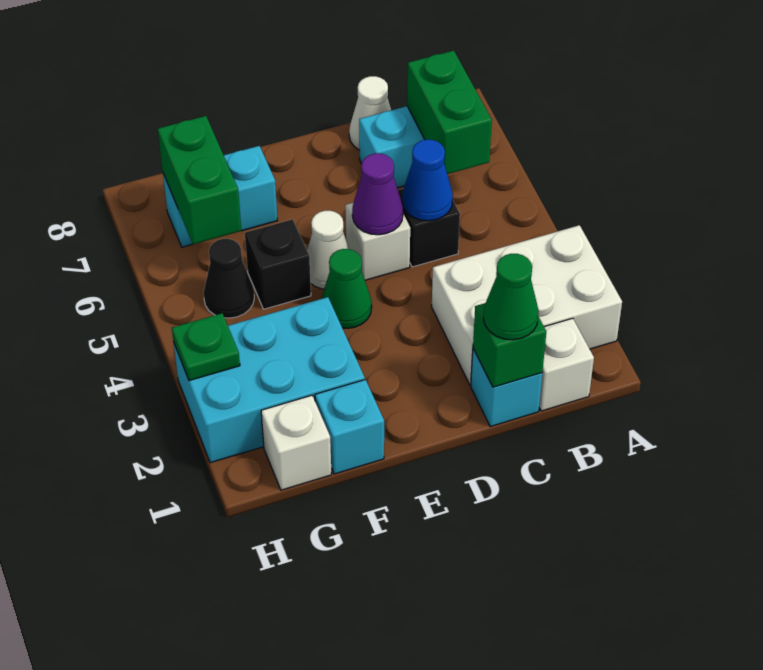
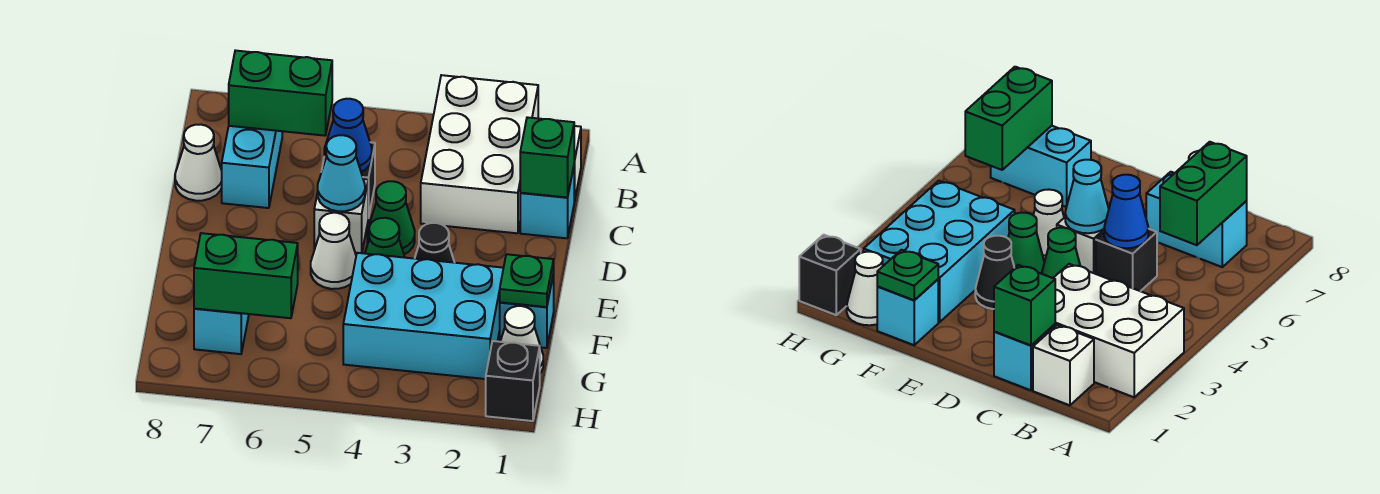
green 1x1 cone [483,254,539,340] -> green 1x1 cone moved to [367,181,415,254]
purple 1x1 cone [352,153,403,235] -> cyan 1x1 cone [318,135,365,211]
cyan 2x3 brick [174,297,365,463] -> cyan 2x3 brick turned to [343,253,503,379]
black 1x1 brick [245,219,311,309] -> black 1x1 brick moved to [486,341,540,421]
white 1x1 brick [261,395,332,490] -> white 1x1 cone [500,306,543,373]
black 1x1 cone [204,239,254,318] -> black 1x1 cone moved to [415,223,455,263]
green 1x1 plate [172,313,240,381] -> green 1x1 plate moved to [500,254,554,307]

